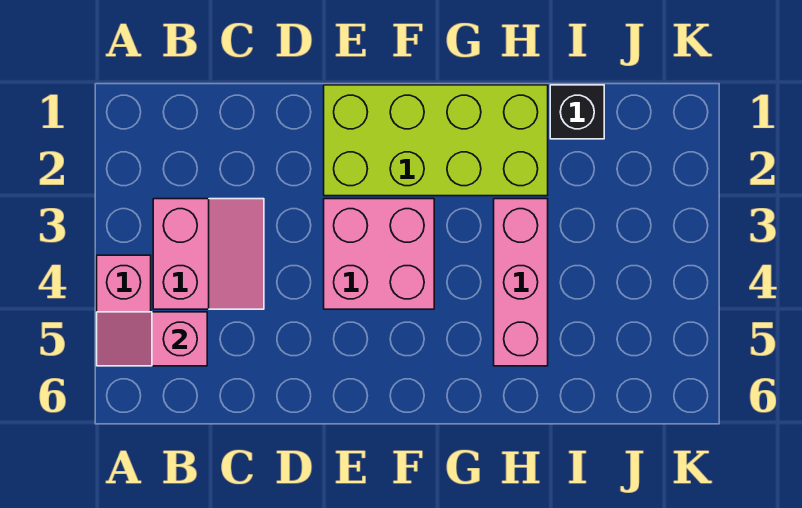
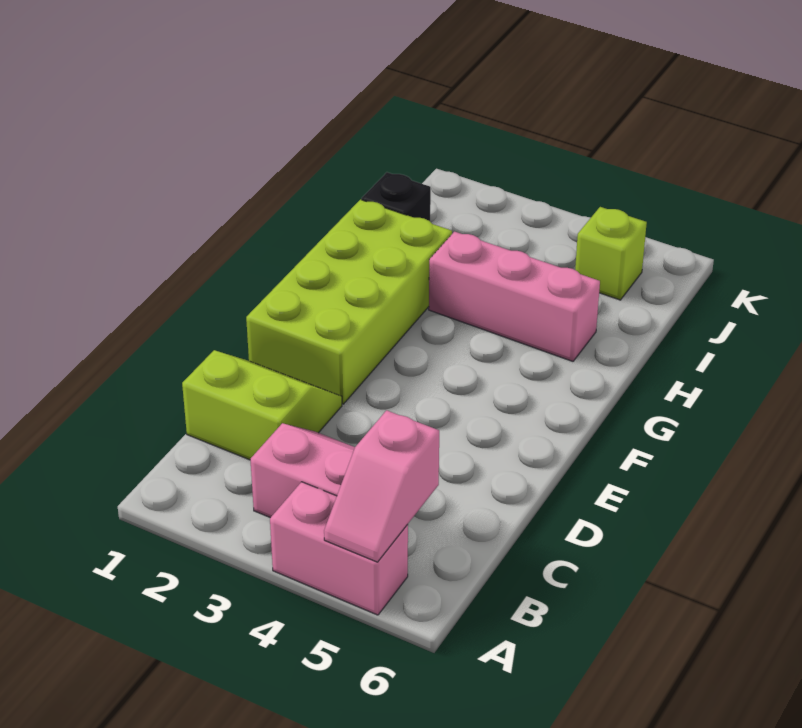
none -> lime 2x2 slope [182,350,342,460]
pink 2x2 brick [324,199,434,309] -> none
none -> lime 1x1 brick [575,207,647,300]

